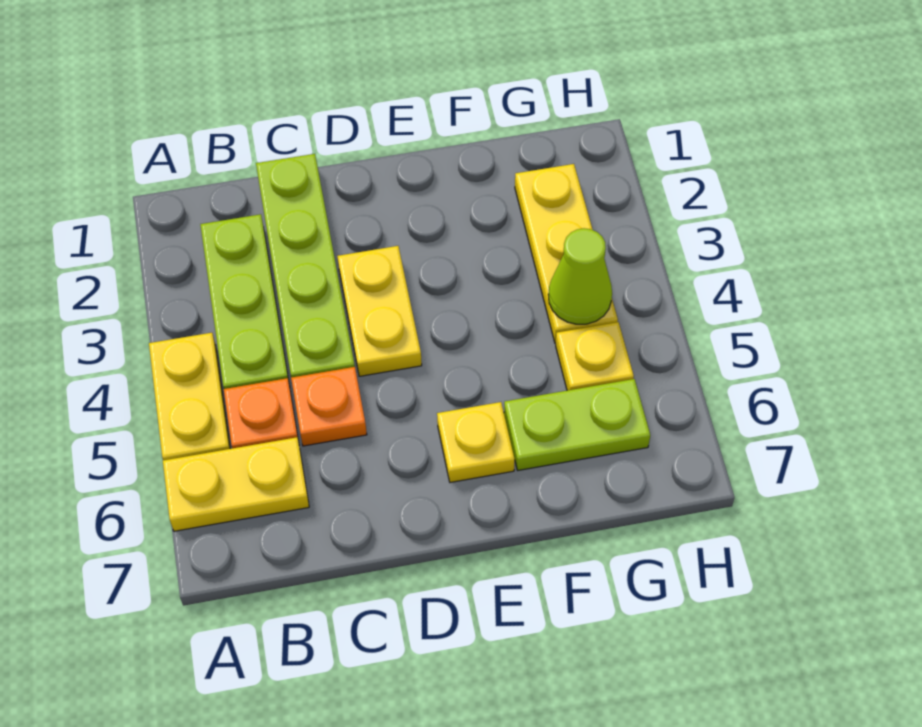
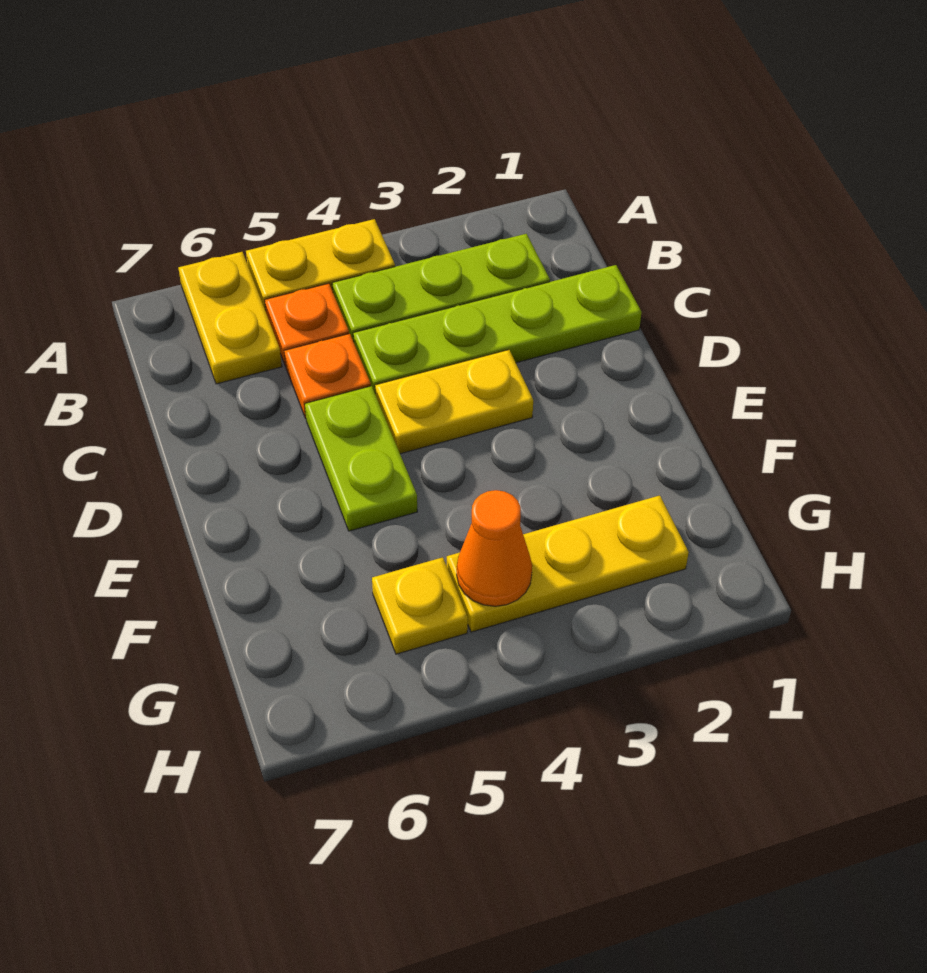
yellow 1x1 plate [437,402,515,482] -> none
lime 1x2 plate [504,379,650,470] -> lime 1x2 plate moved to [305,386,417,531]
lime 1x1 cone [548,228,612,324] -> orange 1x1 cone [457,490,532,606]

